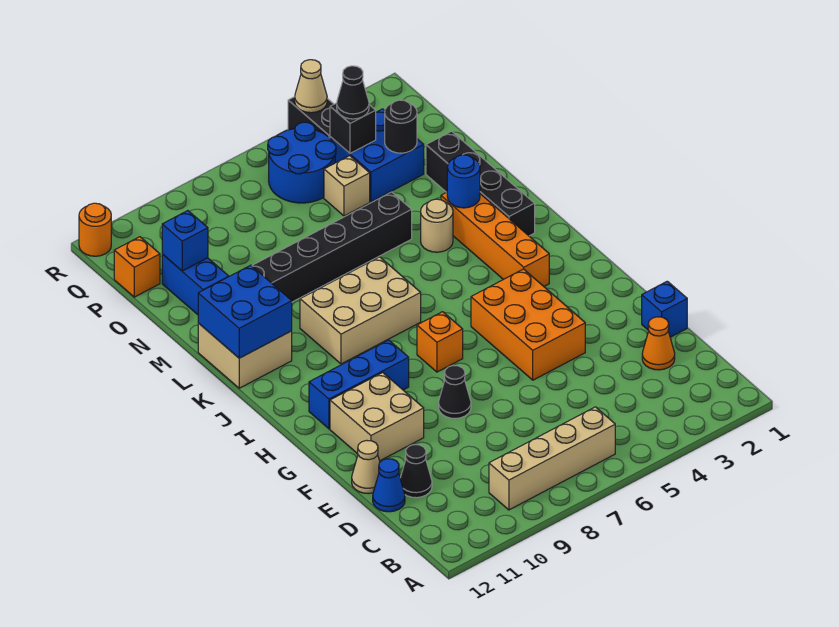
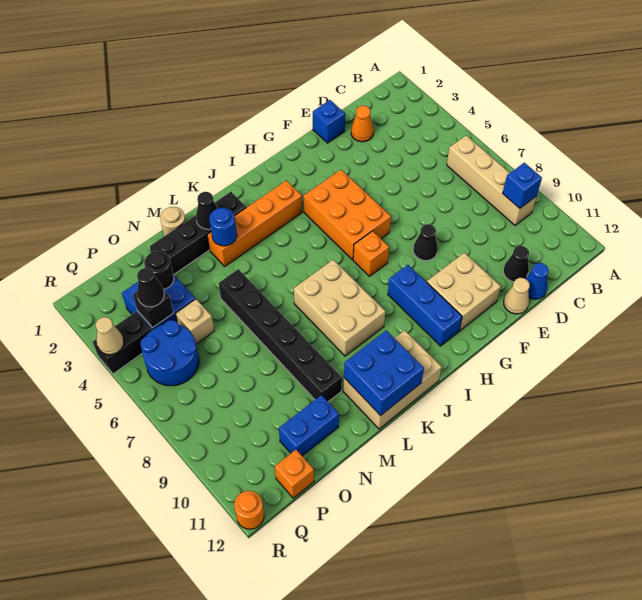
orange 2x3 brick [471,269,585,380] -> orange 2x3 brick turned to [304,170,391,260]
tan 2x2 brick [198,323,292,388] -> tan 2x3 brick [343,330,442,429]
none -> black 1x1 cone [196,192,217,229]
tan 1x1 round brick [421,199,453,252] -> tan 1x1 round brick moved to [160,207,186,236]
blue 1x1 brick [162,211,208,271] -> blue 1x1 brick moved to [503,163,542,209]

